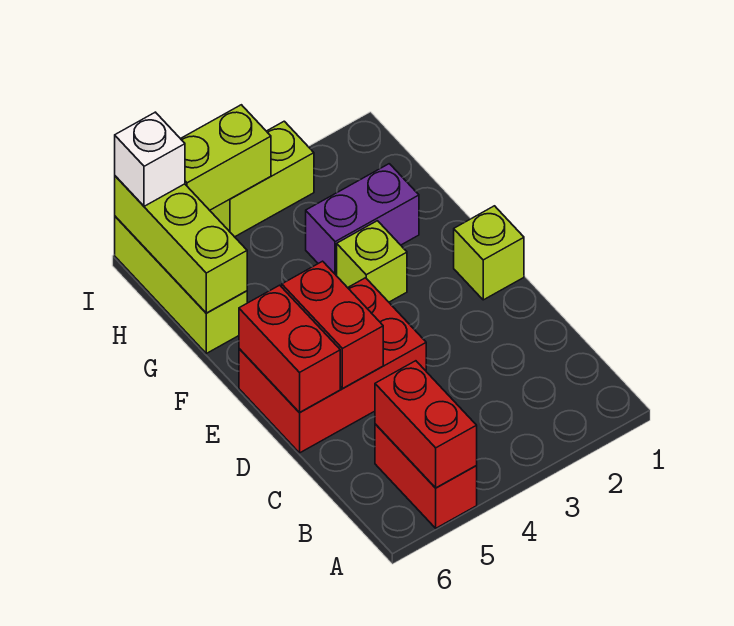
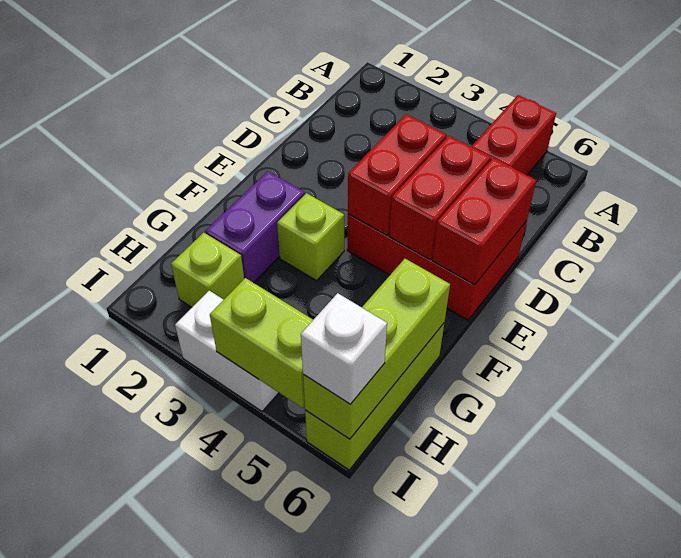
red 1x2 brick [375,361,477,488] -> red 1x2 brick moved to [348,114,447,236]
lime 1x1 brick [454,206,524,300] -> lime 1x1 brick moved to [171,233,244,307]
purple 1x2 brick [306,164,419,276] -> purple 1x2 brick turned to [205,171,305,283]
lime 1x2 brick [210,121,314,237] -> white 1x2 brick [175,291,279,411]

